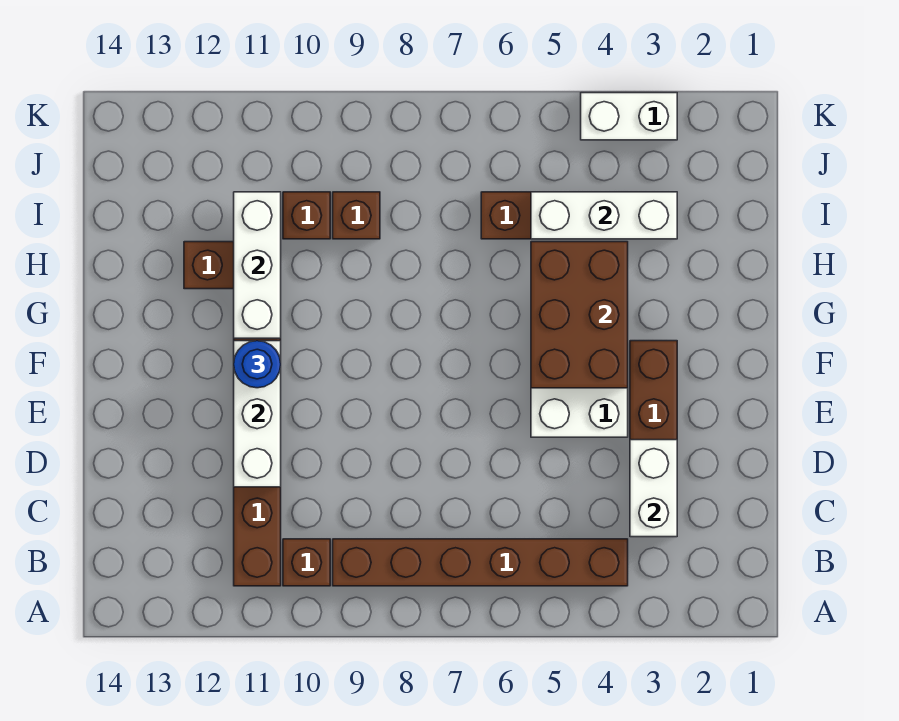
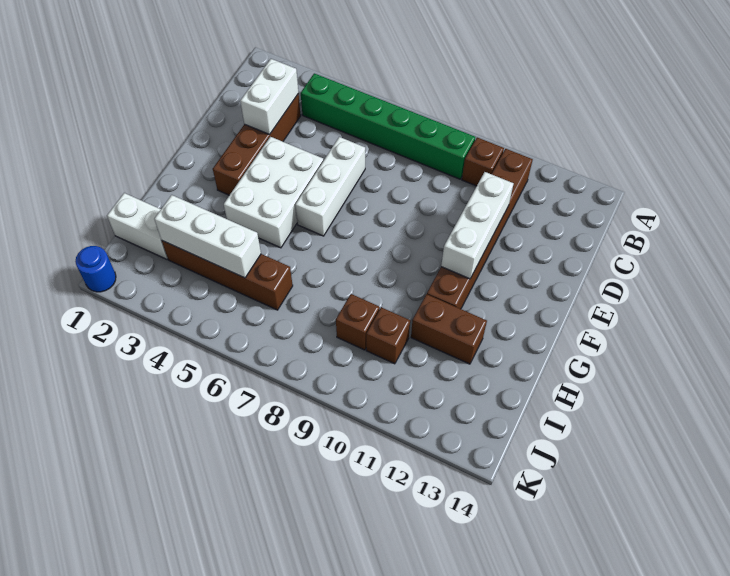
brown 1x6 brick [333,539,628,586] -> green 1x6 brick [301,73,475,179]
brown 2x3 brick [531,242,628,388] -> none
blue 1x1 round brick [234,341,281,388] -> blue 1x1 round brick moved to [75,246,116,292]
white 1x3 brick [234,192,281,338] -> white 1x3 brick moved to [295,137,365,236]
white 1x2 brick [581,93,677,140] -> white 1x2 brick moved to [107,193,168,259]

